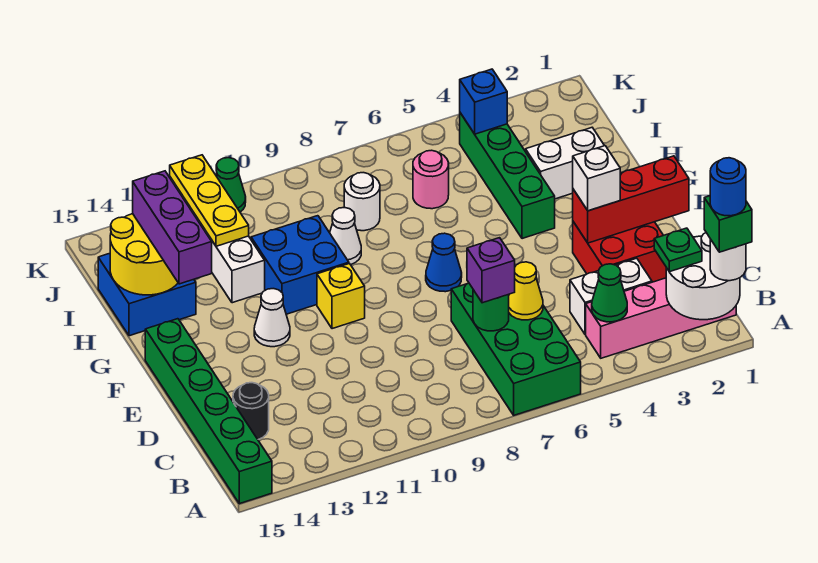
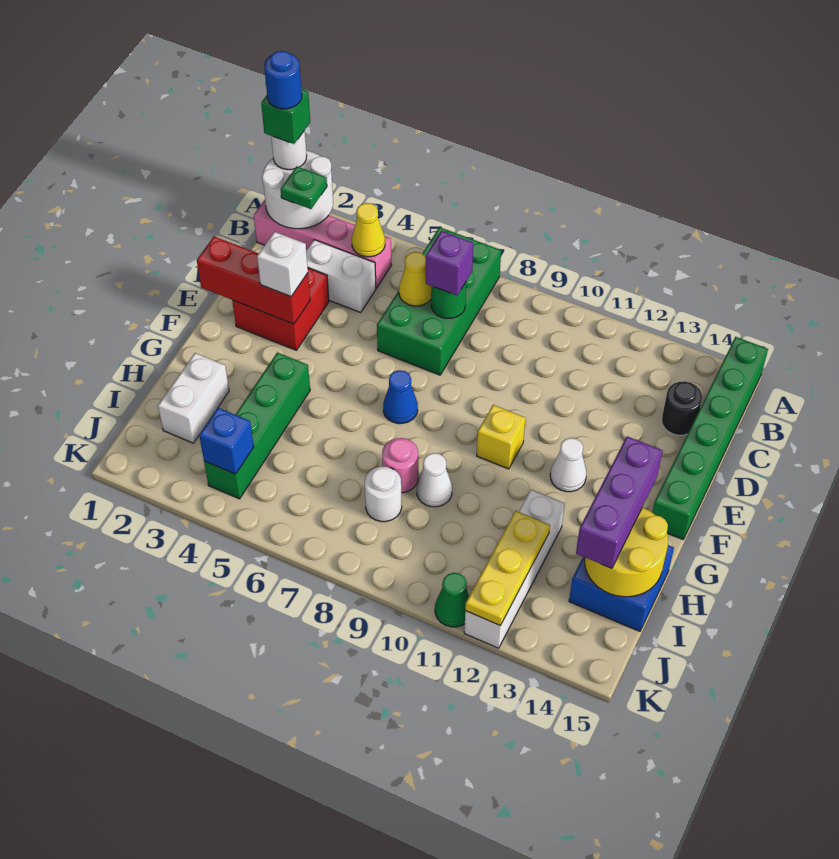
green 1x1 cone [592,264,627,322] -> yellow 1x1 cone [352,203,385,257]
blue 2x2 brick [251,216,349,314] -> none
white 1x2 brick [526,128,604,199] -> white 1x2 brick turned to [158,353,229,443]
pink 1x1 round brick [413,150,449,209] -> pink 1x1 round brick moved to [382,438,418,493]

